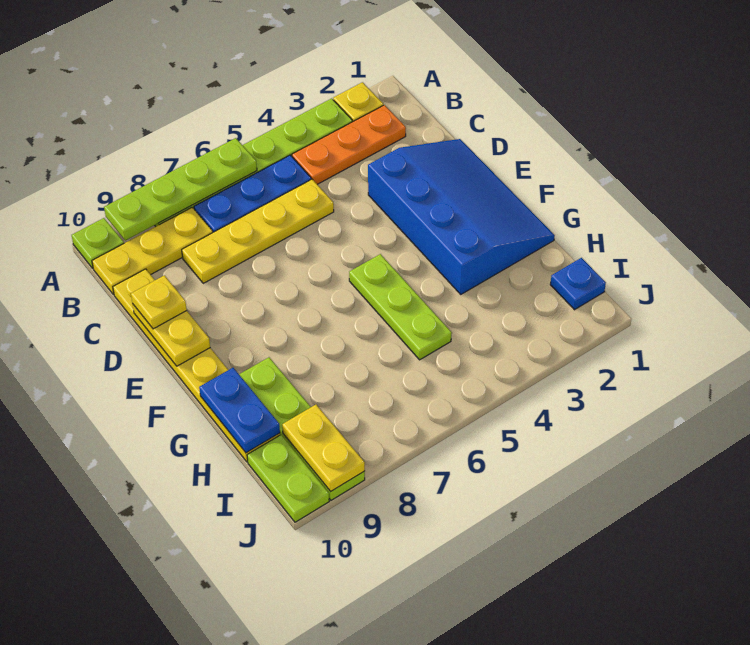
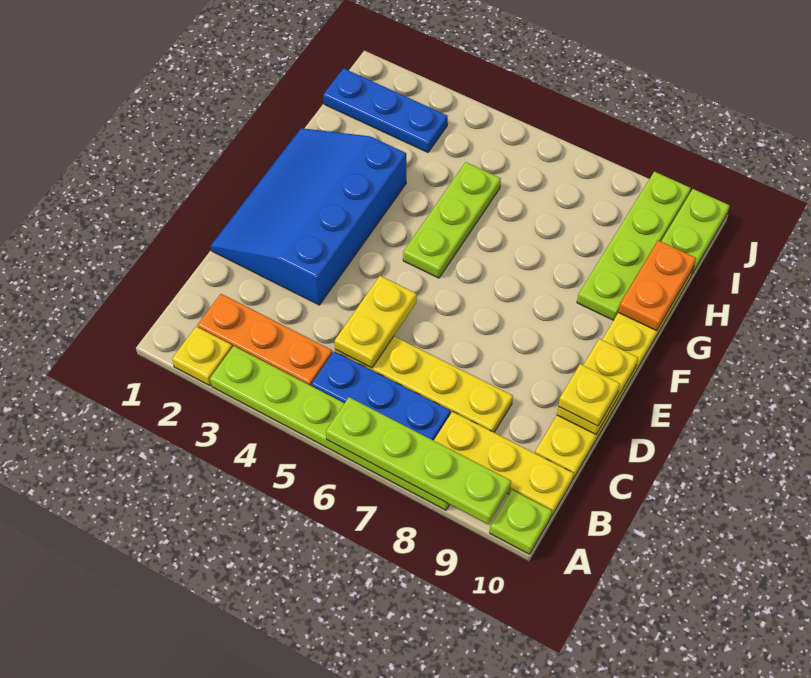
blue 1x2 plate [199,368,280,453] -> orange 1x2 plate [618,240,696,331]
blue 1x1 plate [550,258,606,310] -> blue 1x3 plate [323,68,448,152]
yellow 1x2 plate [282,405,365,491] -> yellow 1x2 plate moved to [335,276,417,368]

